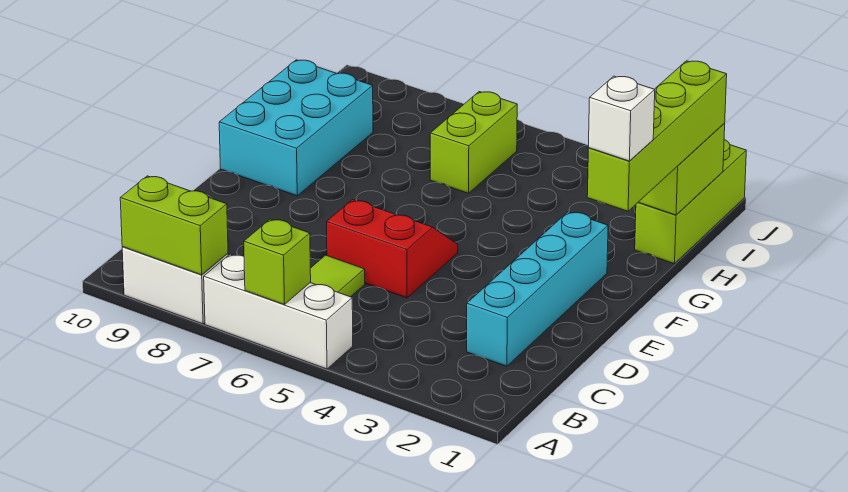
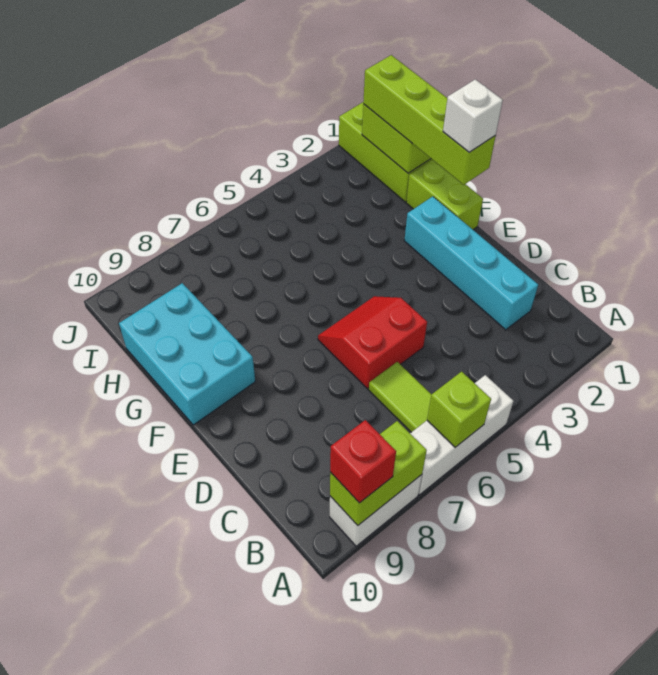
none -> red 1x1 brick [330,420,396,503]
lime 1x2 brick [430,92,517,193] -> lime 1x2 brick moved to [406,160,483,229]

